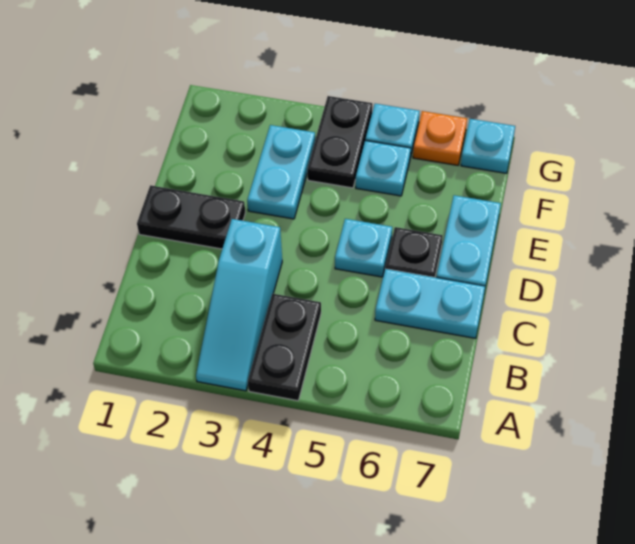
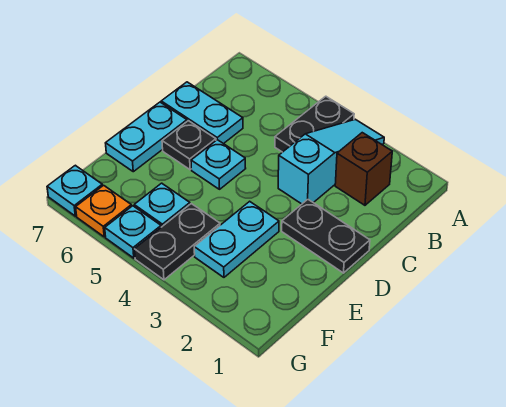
none -> brown 1x1 brick [335,133,392,205]

